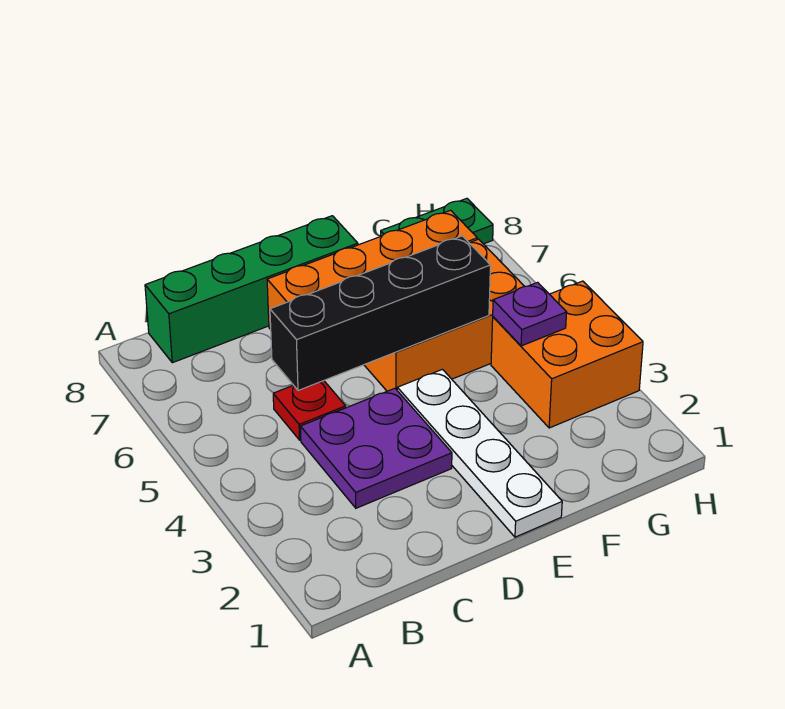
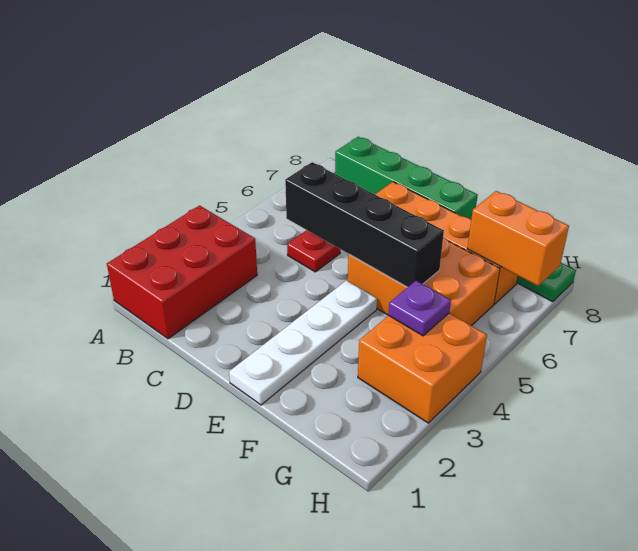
none -> red 2x3 brick [107,206,257,339]
purple 2x2 plate [300,388,452,508] -> none
none -> orange 1x2 brick [467,191,569,286]

